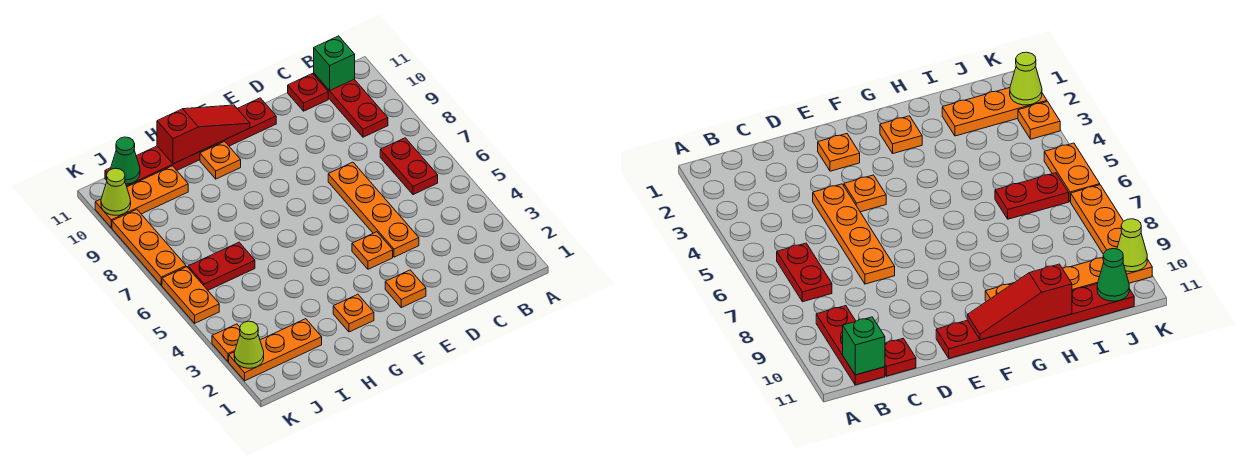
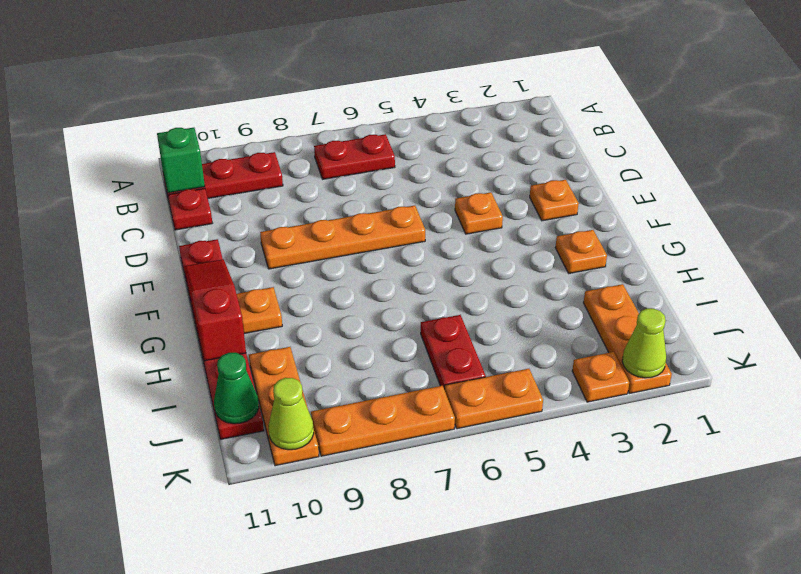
orange 1x4 plate [328,162,419,257] -> orange 1x4 plate moved to [260,206,425,269]

